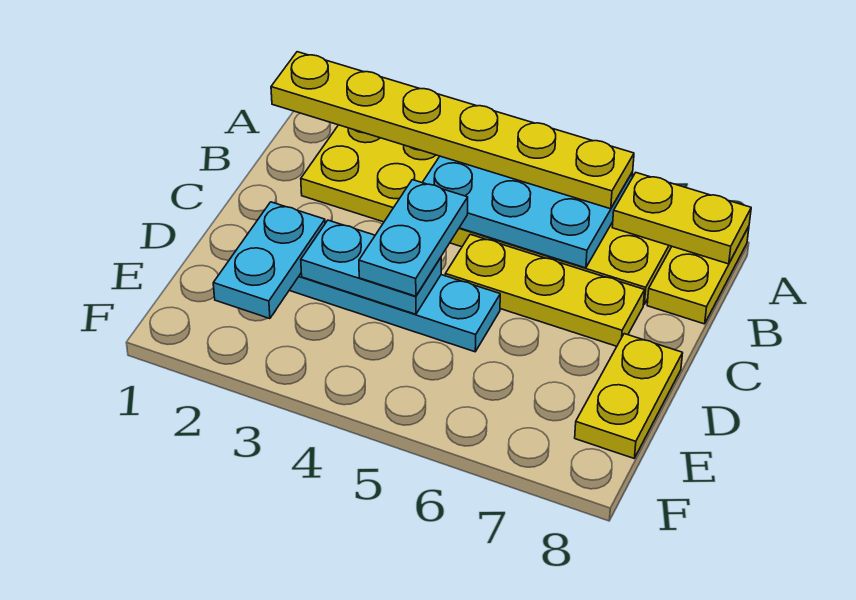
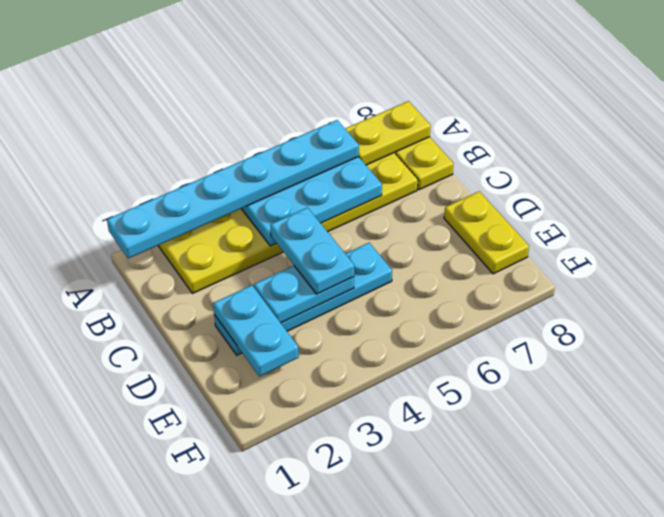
yellow 1x6 plate [271,52,634,209] -> cyan 1x6 plate [107,120,359,259]
yellow 1x3 plate [445,234,645,346] -> none

